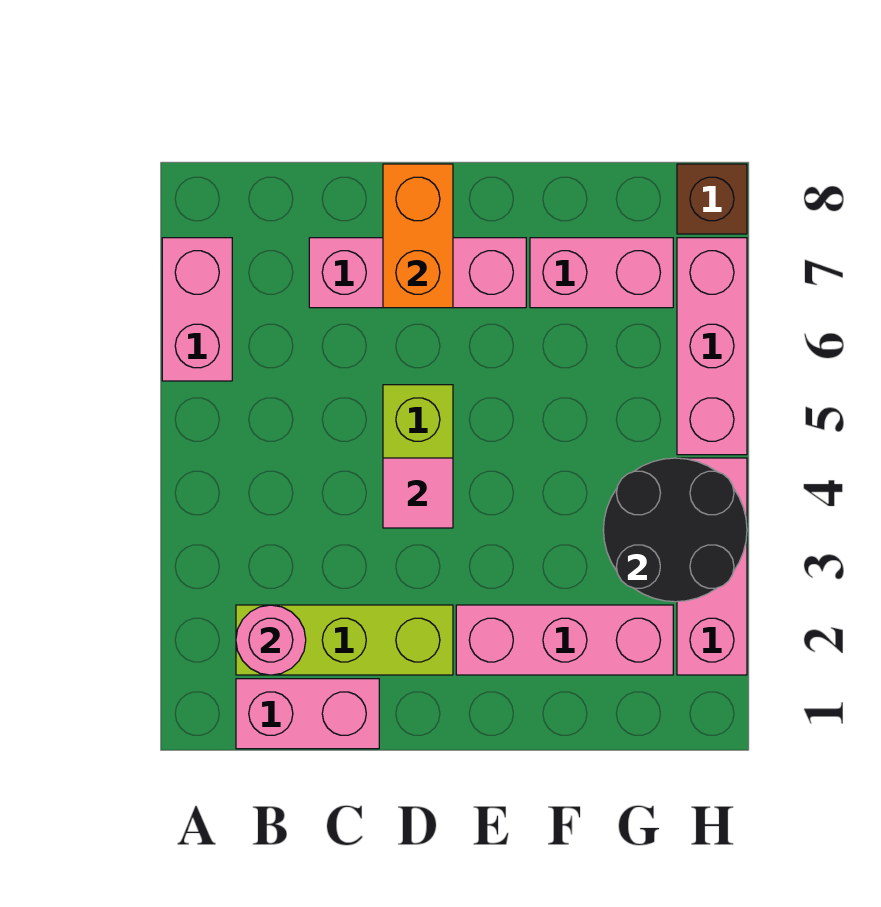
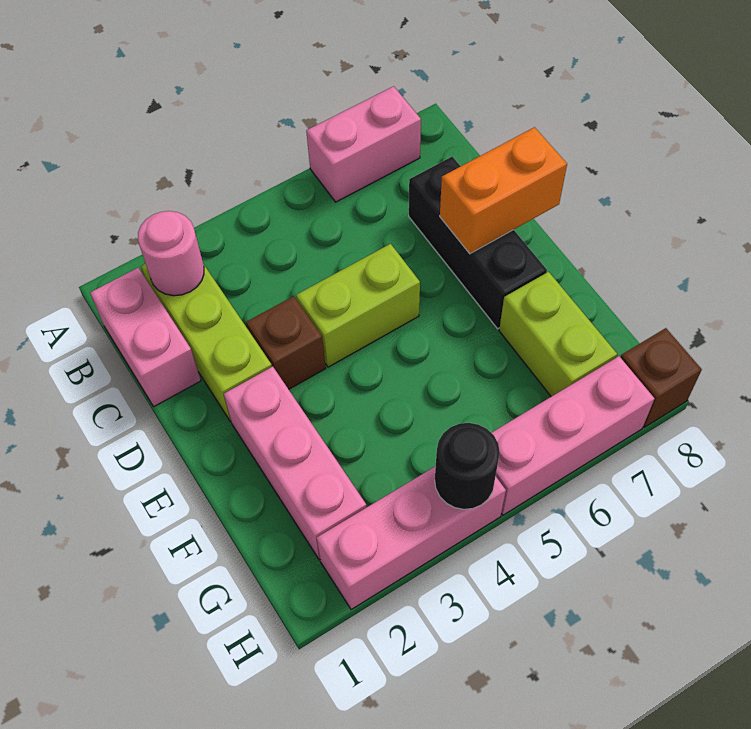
pink 1x3 brick [309,238,526,308] -> black 1x3 brick [409,157,547,329]
none -> brown 1x1 brick [246,296,326,389]
pink 1x1 tile [383,458,453,528] -> none
pink 1x2 brick [530,238,673,308] -> lime 1x2 brick [499,272,617,397]
black 2x2 round brick [603,458,747,602] -> black 1x1 round brick [435,423,500,509]

